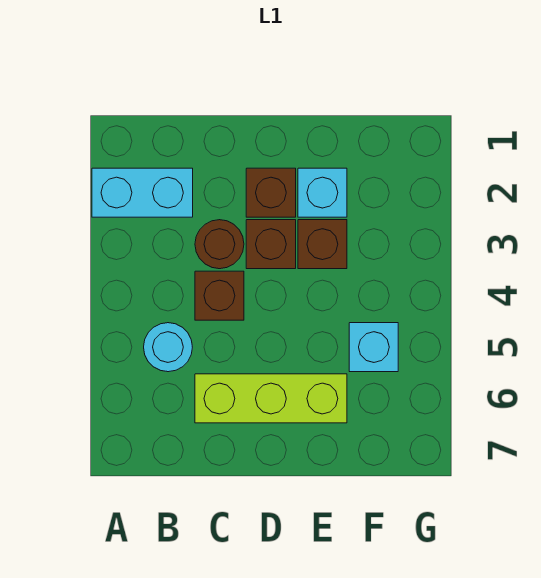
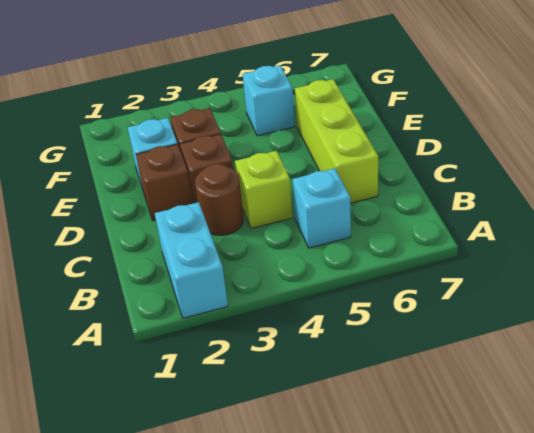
cyan 1x1 round brick [144,323,192,372] -> cyan 1x1 brick [293,168,351,248]
brown 1x1 brick [195,271,244,320] -> lime 1x1 brick [235,151,292,228]

